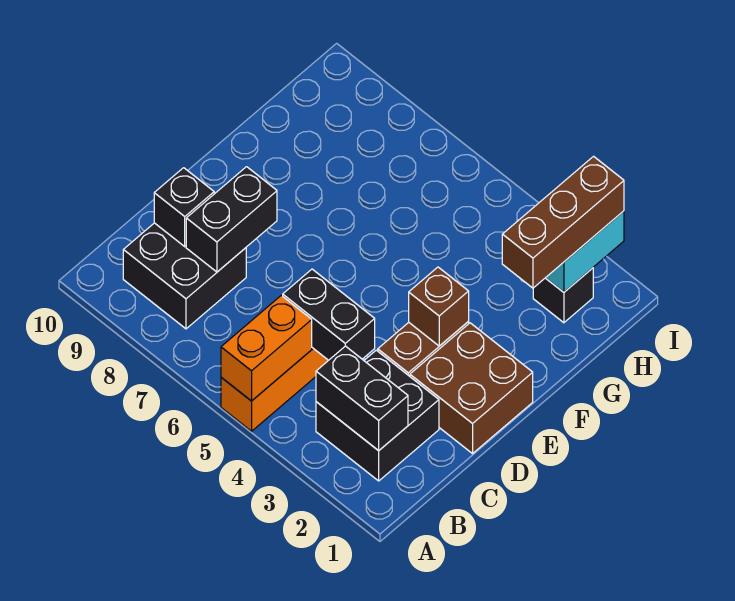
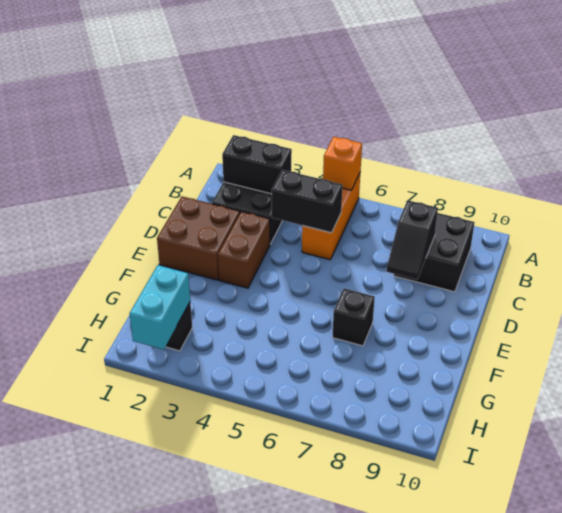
orange 1x2 brick [221,296,312,401] -> orange 1x1 brick [323,137,362,190]
black 1x2 brick [186,167,277,272] -> black 1x2 slope [387,200,438,280]
black 1x1 brick [154,168,214,247] -> black 1x1 brick moved to [332,288,375,346]
brown 1x1 brick [409,267,469,346] -> none
brown 1x3 brick [502,156,624,288] -> none

